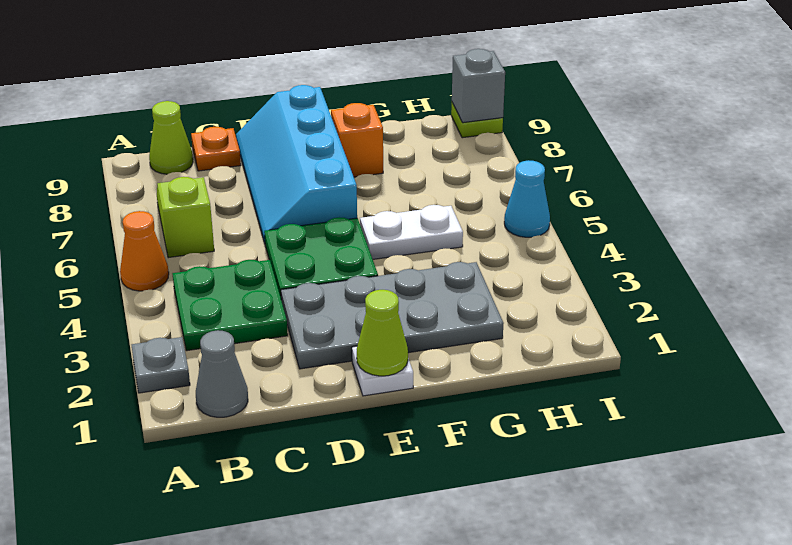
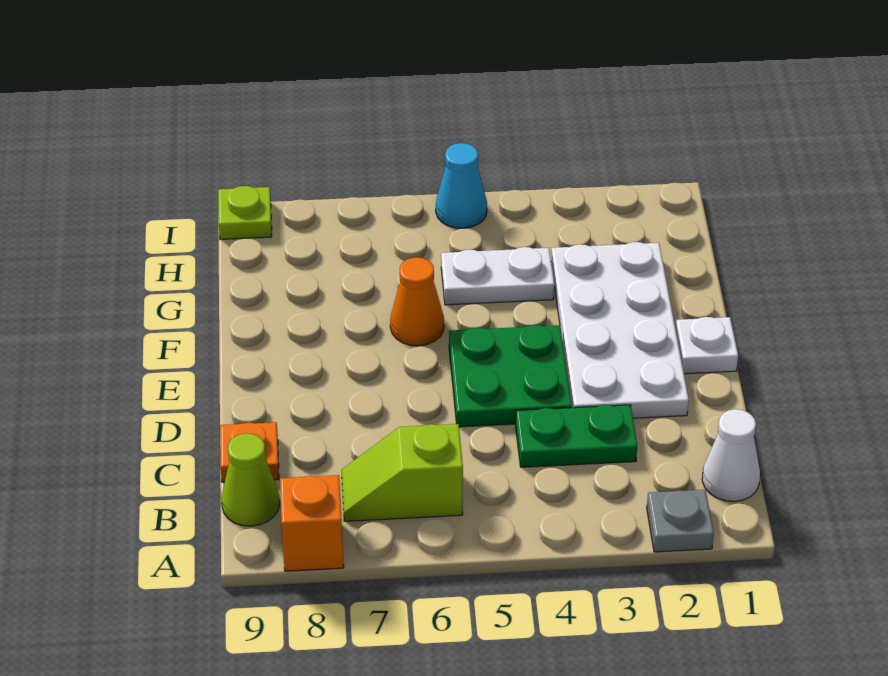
orange 1x1 cone [120,211,169,291] -> orange 1x1 cone moved to [390,257,444,346]
grey 1x1 cone [196,330,248,417] -> white 1x1 cone [702,409,760,501]
green 2x2 plate [172,260,288,351] -> green 1x2 plate [516,405,637,467]
grey 2x4 plate [281,262,504,369] -> white 2x4 plate [551,242,689,418]
cyan 2x4 slope [236,85,357,243] -> none
lime 1x1 cone [357,290,408,376] -> none
white 1x2 plate [360,205,463,259] -> white 1x2 plate turned to [441,247,554,305]
orange 1x1 brick [331,103,383,177] -> orange 1x1 brick moved to [280,475,344,571]
grey 1x1 brick [452,49,505,123] -> none

